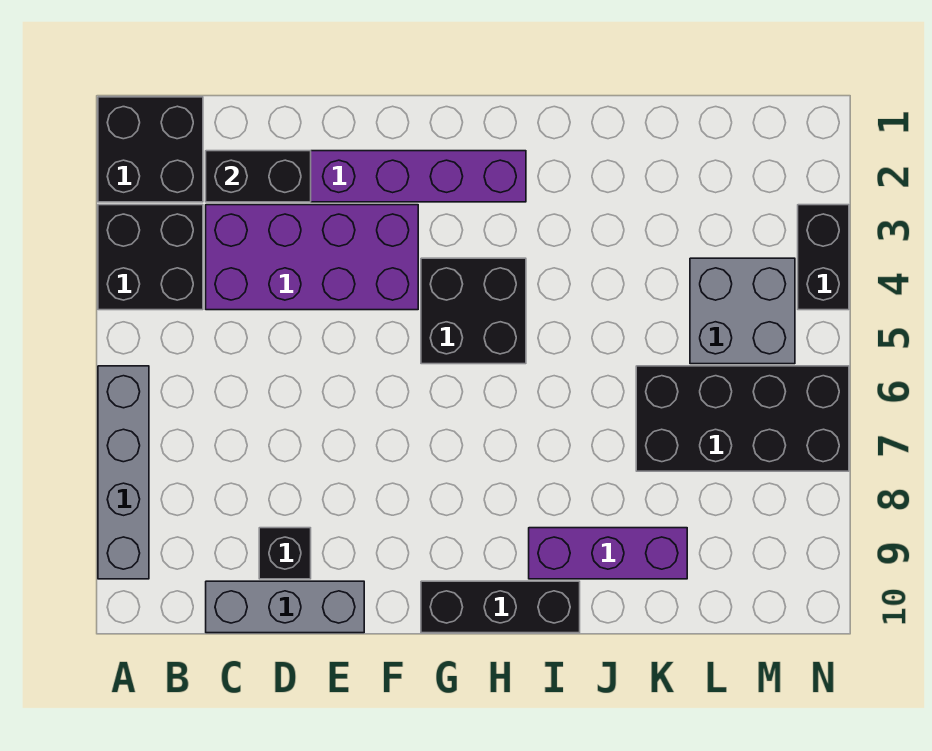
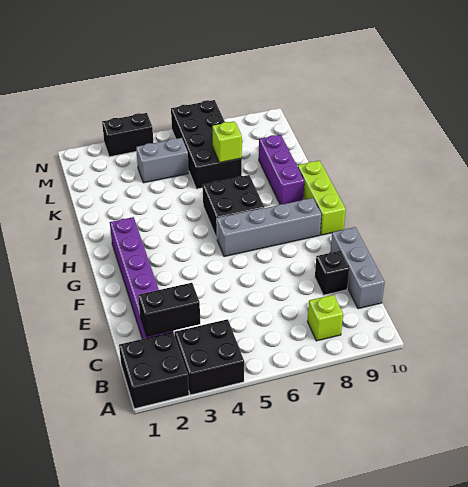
grey 1x4 brick [98,366,149,579] -> grey 1x4 brick moved to [217,198,322,257]
none -> lime 1x1 brick [308,295,343,341]
black 1x2 brick [206,151,311,202] -> black 1x2 brick turned to [138,283,200,337]
purple 2x4 brick [206,205,418,310] -> none
black 2x2 brick [421,258,526,364] -> black 2x2 brick moved to [203,175,264,238]
black 1x3 brick [421,581,580,633] -> lime 1x3 brick [298,161,346,235]
none -> lime 1x1 brick [212,121,242,163]
grey 2x2 brick [690,258,795,364] -> grey 1x2 brick [136,138,189,183]

